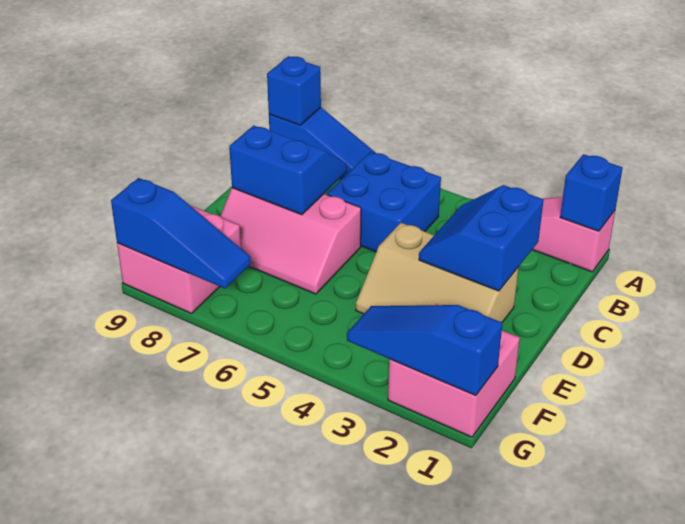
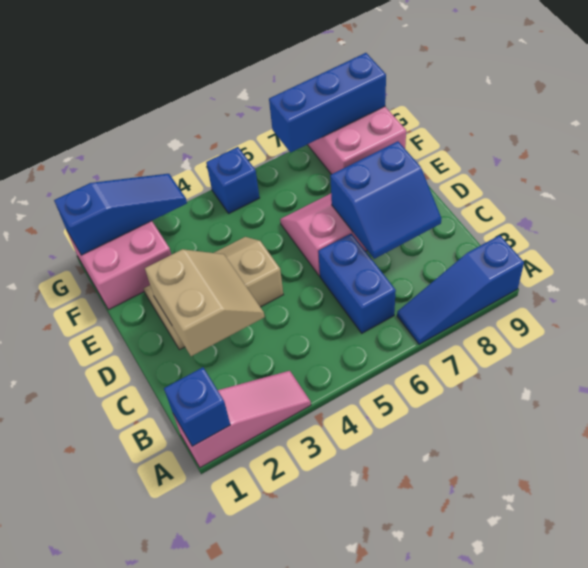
blue 1x1 brick [267,56,321,125] -> blue 1x1 brick moved to [206,147,260,213]
blue 2x2 brick [327,152,441,252] -> blue 1x2 brick [318,234,396,333]
blue 2x2 slope [419,185,543,291] -> tan 2x2 slope [145,249,265,356]
blue 1x3 slope [111,178,251,288] -> blue 1x3 brick [269,53,386,153]

